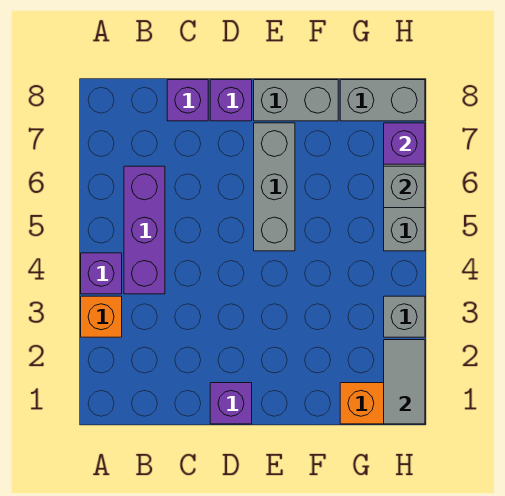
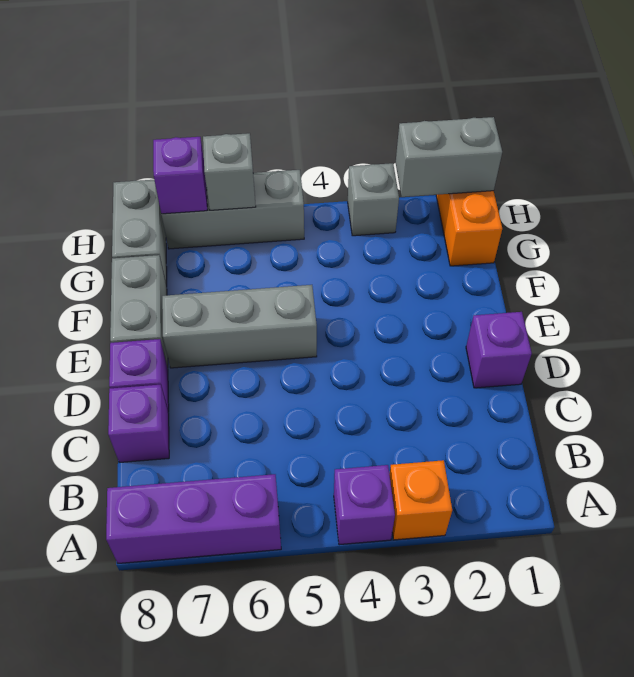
purple 1x3 brick [124,166,165,294] -> purple 1x3 brick moved to [106,474,281,563]
grey 1x2 tile [384,340,425,424] -> grey 1x2 brick [396,117,502,197]

